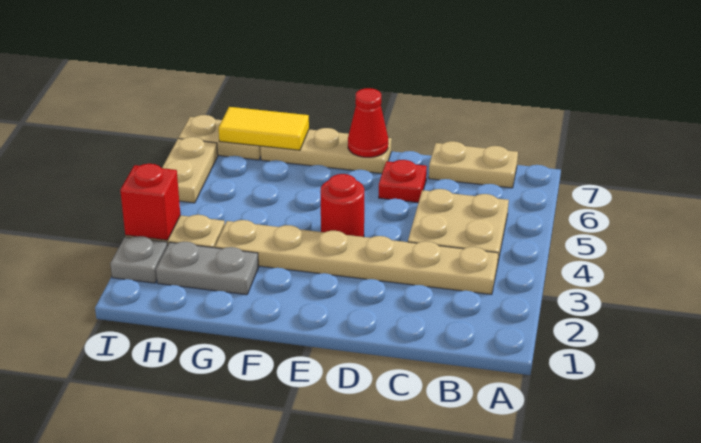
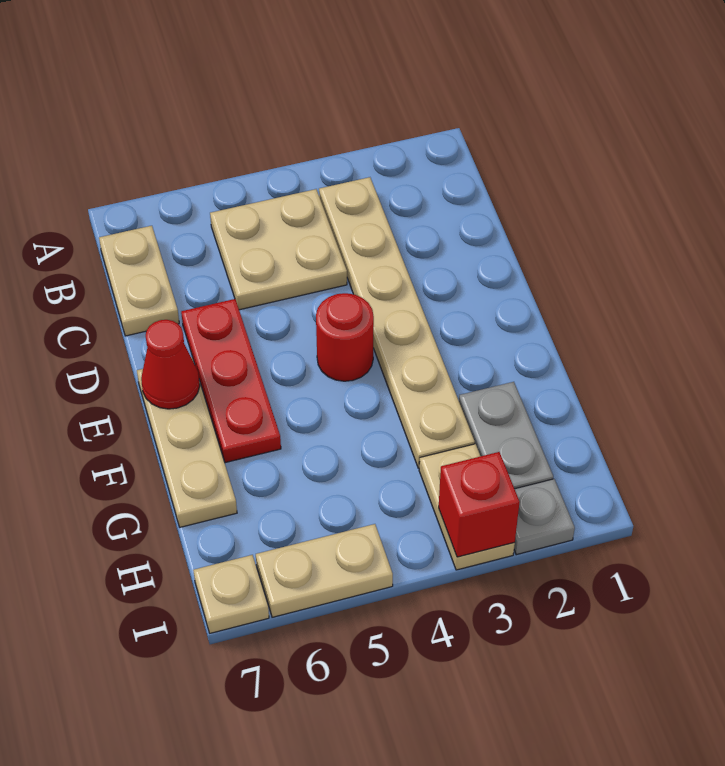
red 1x1 plate [379,160,427,203] -> red 1x3 plate [181,299,281,463]
yellow 1x2 tile [219,107,309,150] -> none
tan 1x2 plate [179,115,261,160] -> tan 1x1 plate [193,555,269,633]

